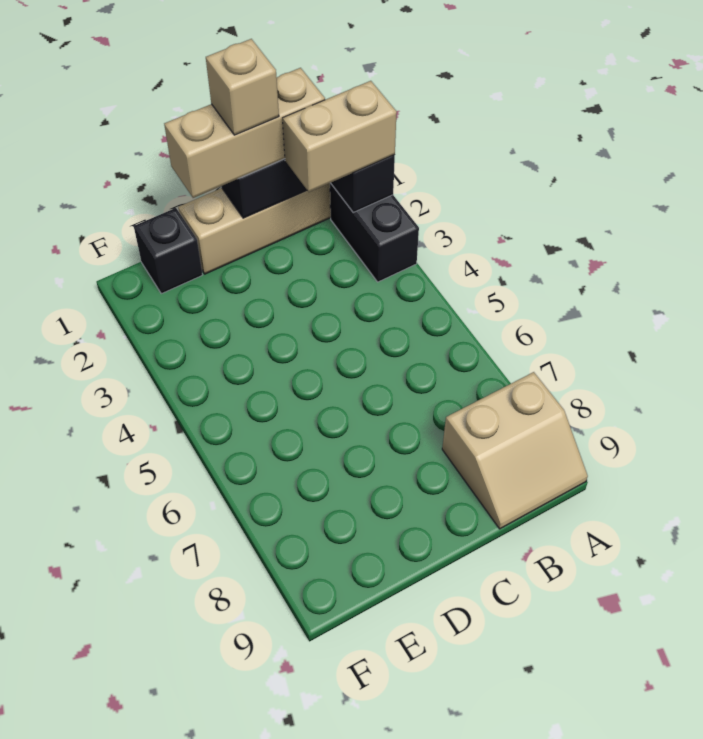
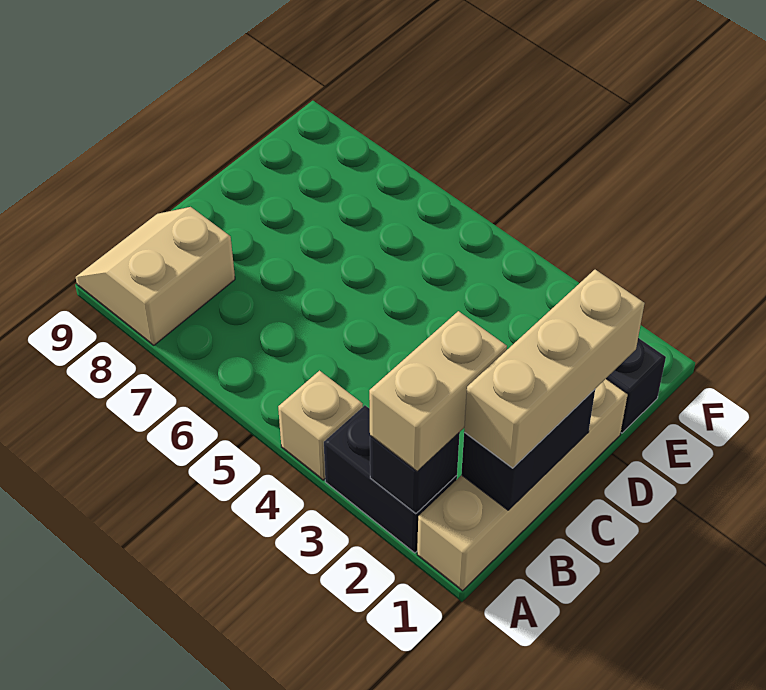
tan 1x1 brick [206,39,279,135] -> tan 1x1 brick moved to [278,371,363,480]

